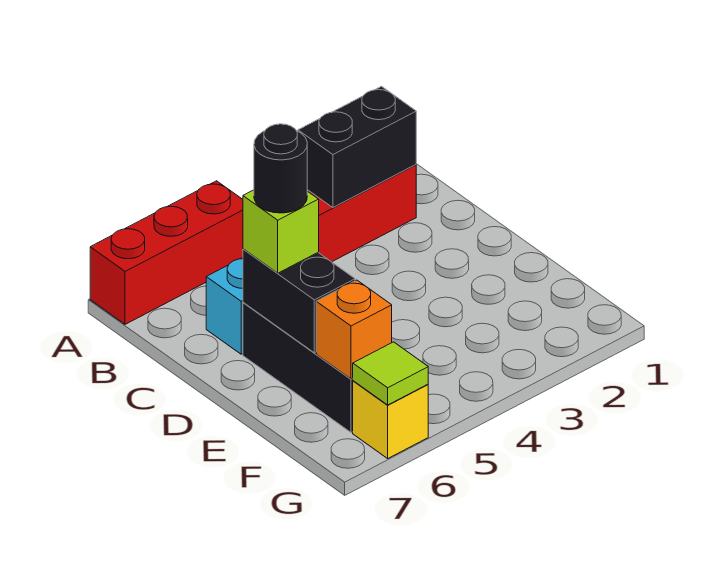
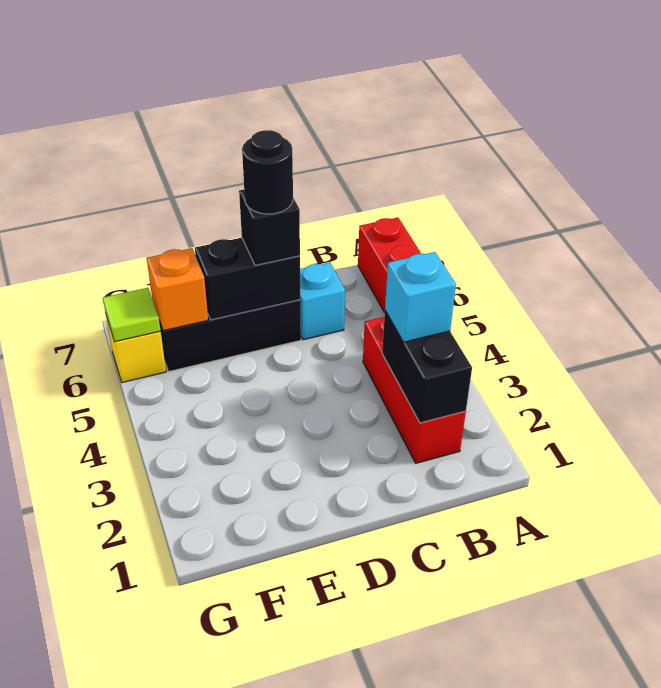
none -> cyan 1x1 brick [385,252,456,342]
lime 1x1 brick [243,190,319,273] -> black 1x1 brick [239,190,300,265]

